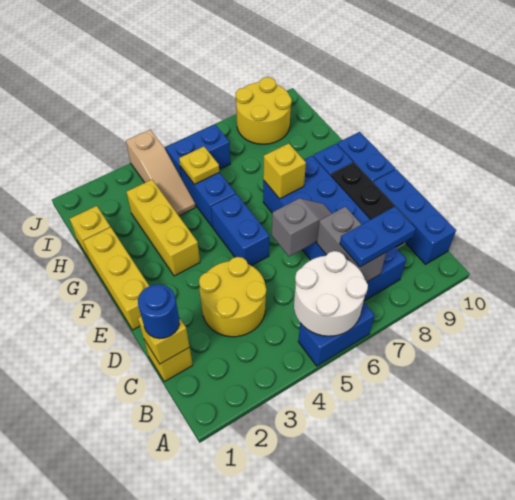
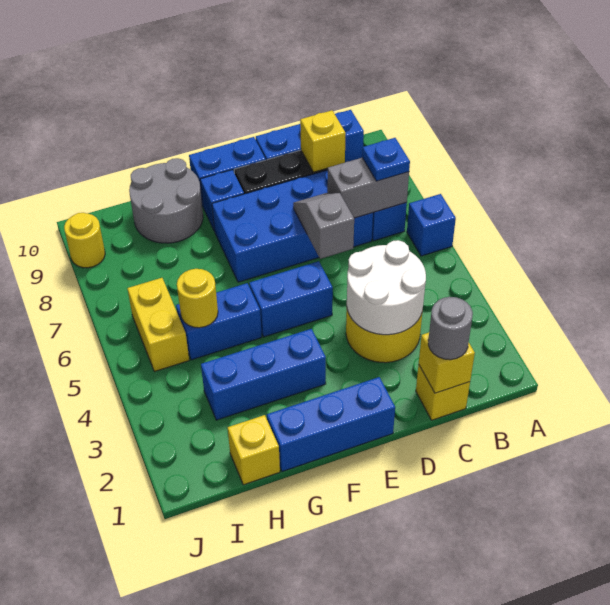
blue 1x2 brick [298,302,375,366] -> blue 1x1 brick [407,194,456,256]
white 2x2 round brick [294,251,368,336] -> white 2x2 round brick moved to [347,240,426,335]
blue 1x2 plate [340,207,416,267] -> blue 1x1 plate [362,138,410,181]
blue 1x1 round brick [138,284,179,339] -> grey 1x1 round brick [428,297,473,360]
yellow 1x3 brick [83,227,149,330] -> blue 1x3 brick [267,377,395,472]
yellow 1x3 brick [126,180,200,276] -> blue 1x3 brick [201,329,326,420]
yellow 1x1 brick [263,143,306,199] -> yellow 1x1 brick moved to [300,110,346,172]
none -> grey 2x2 round brick [129,158,203,243]
tan 1x3 slope [126,130,196,216] -> none
yellow 1x1 plate [179,147,219,185] -> yellow 1x1 round brick [177,269,218,328]
blue 1x2 brick [166,124,230,178] -> yellow 1x2 brick [127,278,189,372]
yellow 2x2 round brick [236,77,292,144] -> yellow 1x1 round brick [64,213,105,268]

